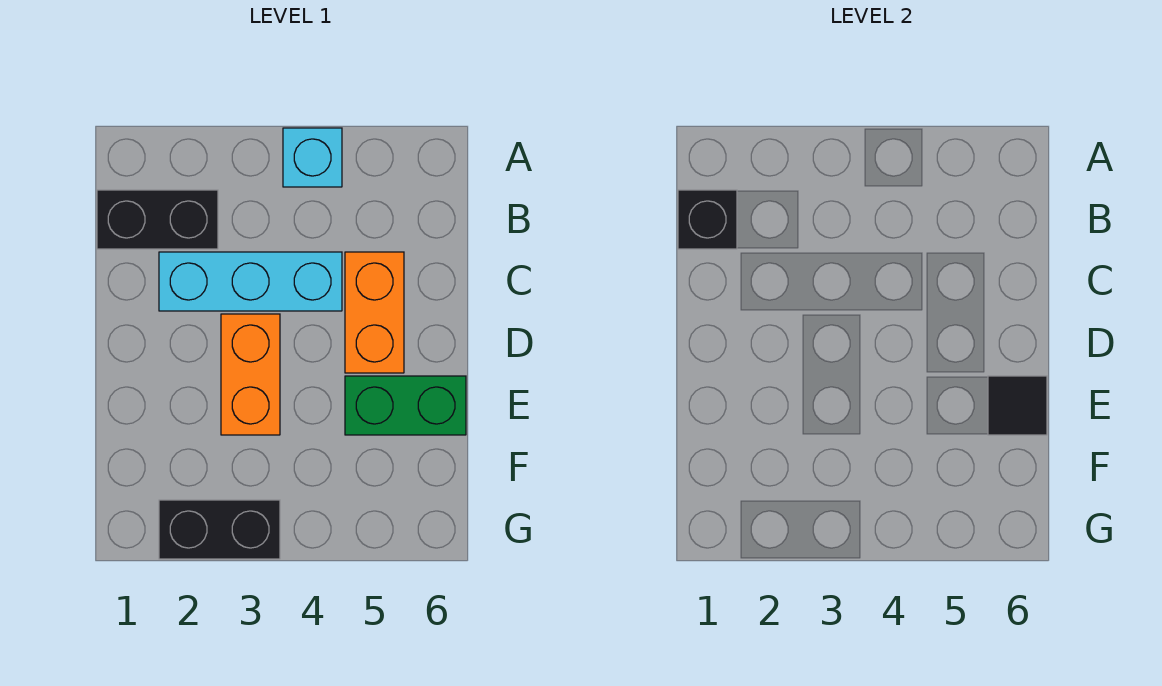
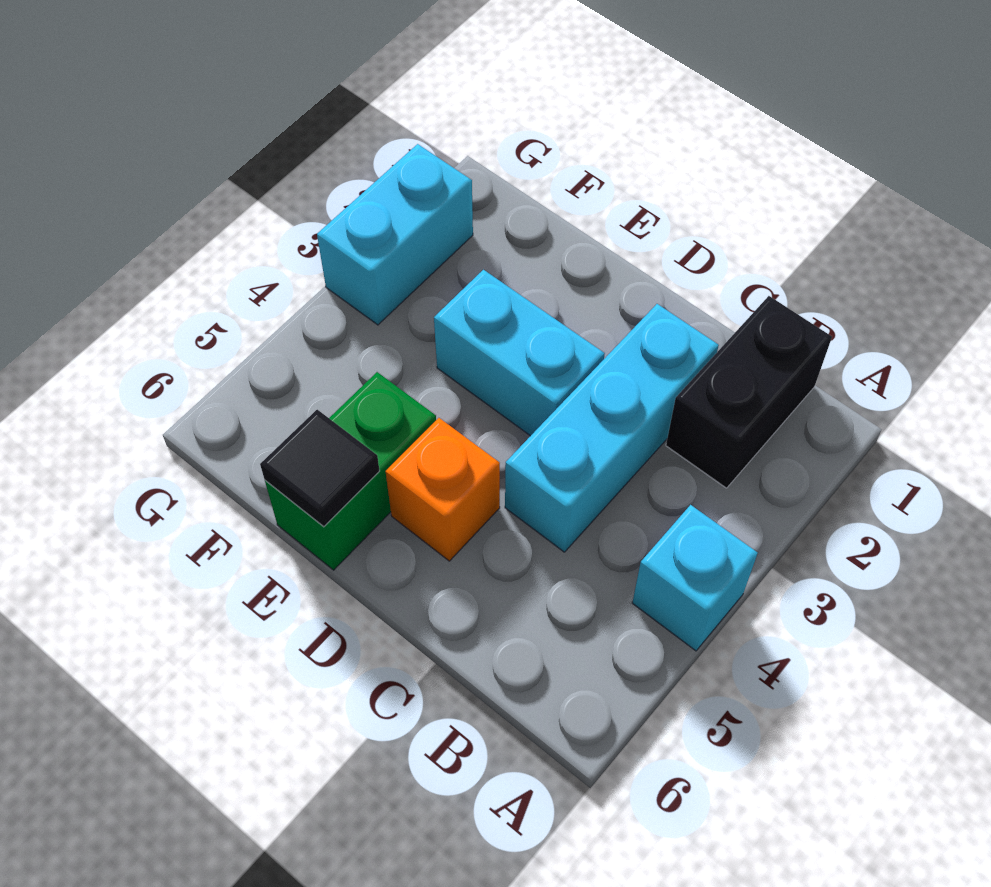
black 1x1 brick [678,190,737,249] -> none
orange 1x2 brick [345,252,404,373] -> orange 1x1 brick [386,418,500,561]
orange 1x2 brick [221,314,280,435] -> cyan 1x2 brick [434,270,605,436]
black 1x2 brick [159,500,280,559] -> cyan 1x2 brick [317,144,473,325]

